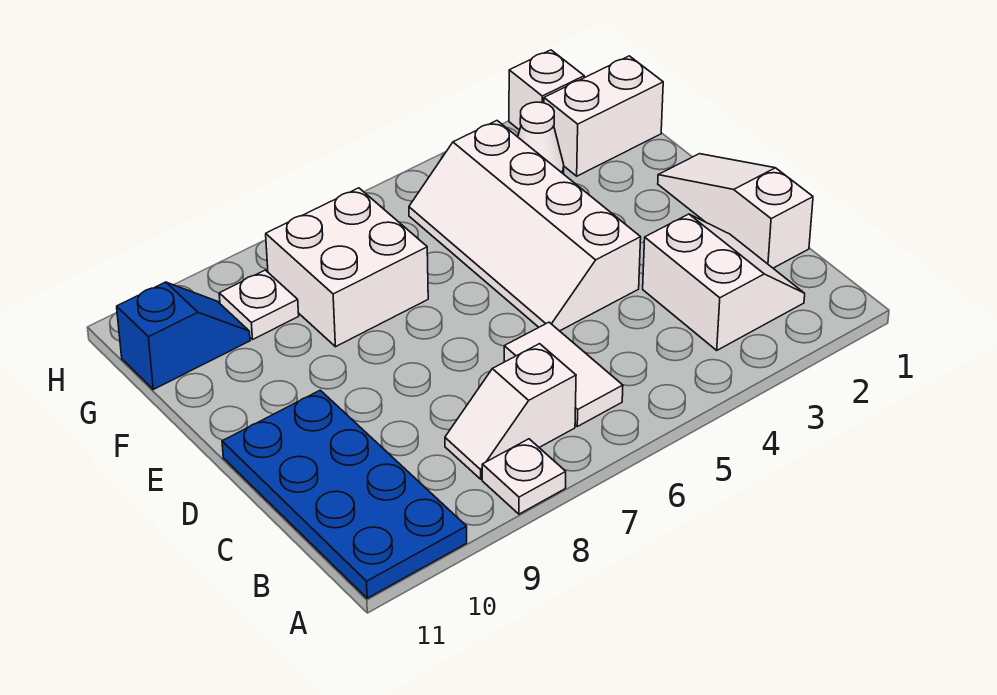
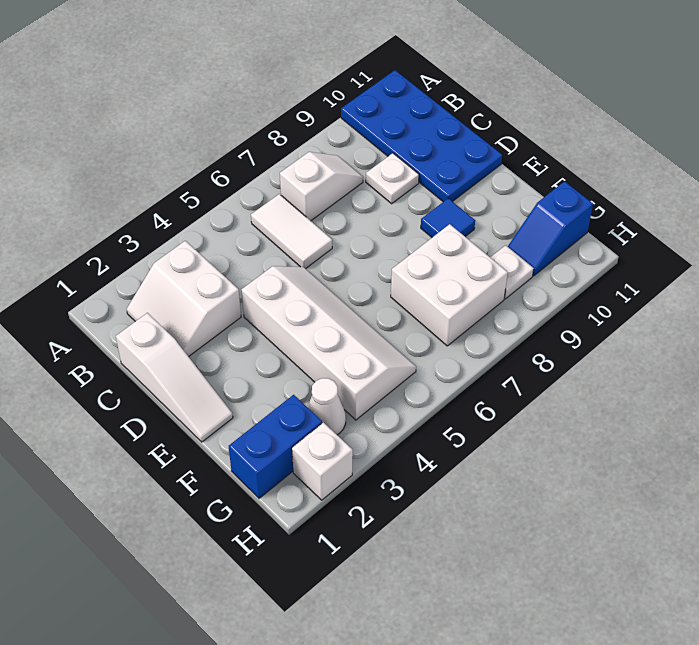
white 1x1 plate [482,439,566,514] -> white 1x1 plate moved to [366,153,419,204]
none -> blue 1x1 tile [421,198,475,237]
white 1x2 brick [544,56,663,176] -> blue 1x2 brick [229,395,322,498]

